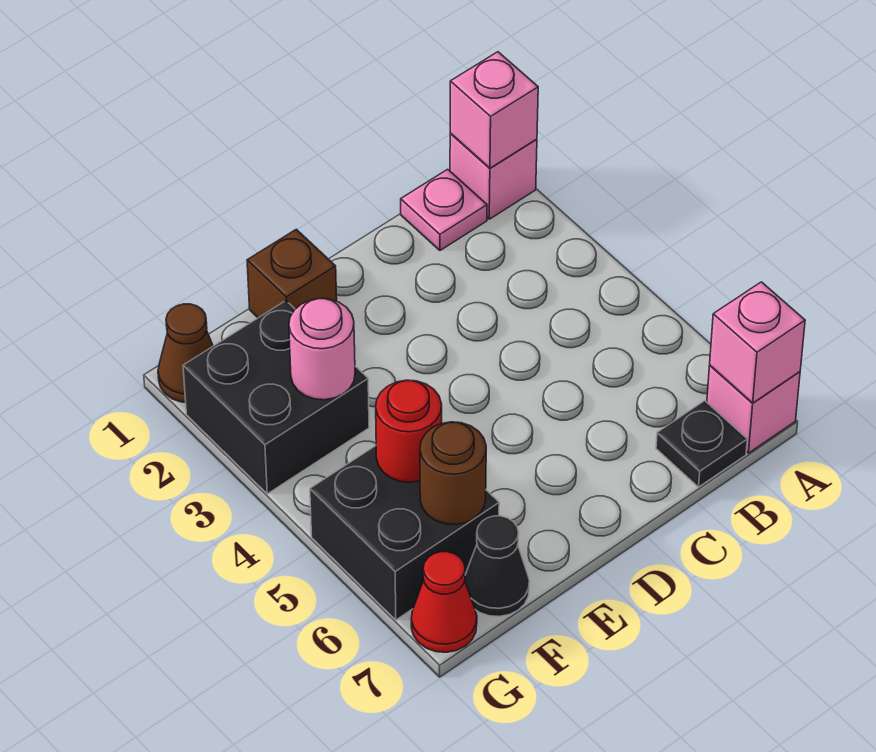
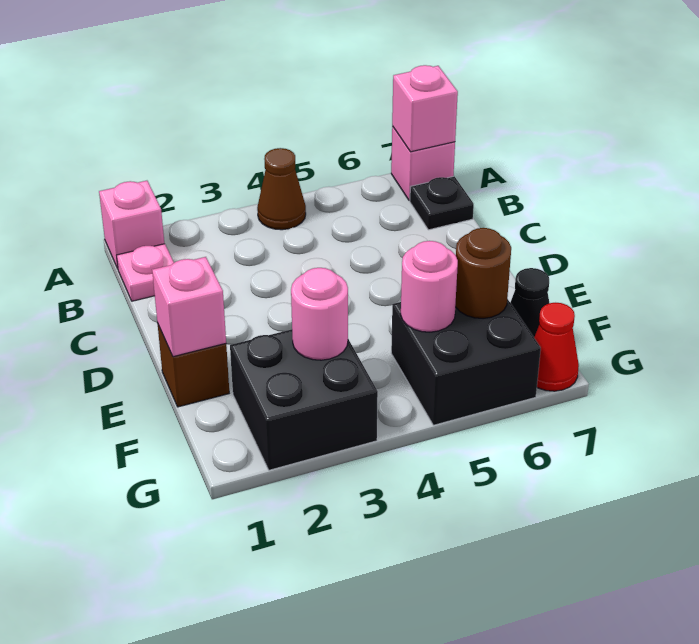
pink 1x1 brick [450,52,538,168] -> pink 1x1 brick moved to [152,257,226,357]
red 1x1 round brick [376,380,442,482] -> pink 1x1 round brick [401,241,458,332]
brown 1x1 cone [158,304,213,402] -> brown 1x1 cone moved to [257,148,306,230]

